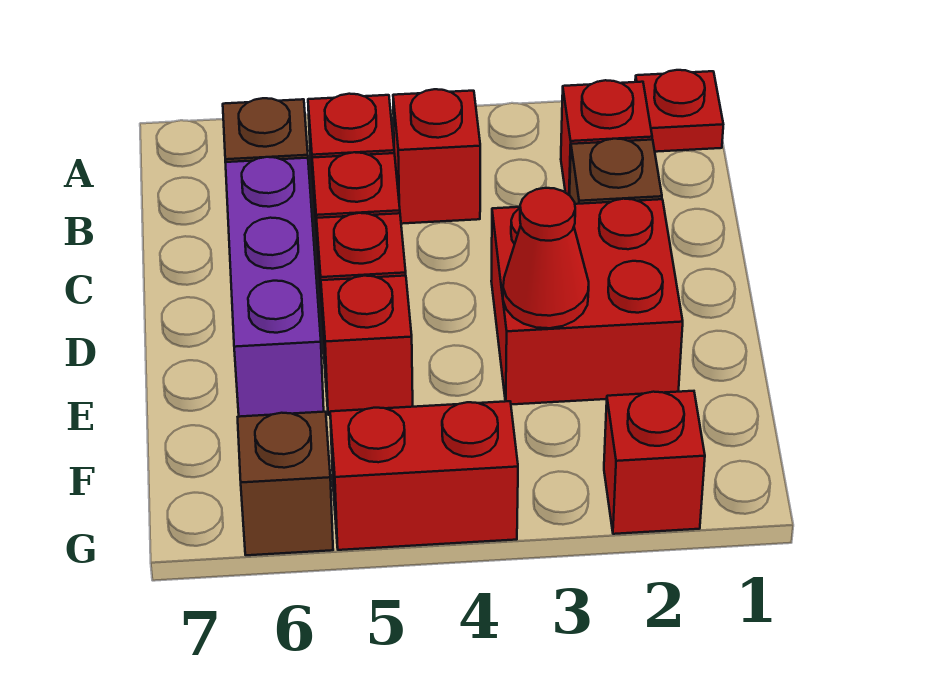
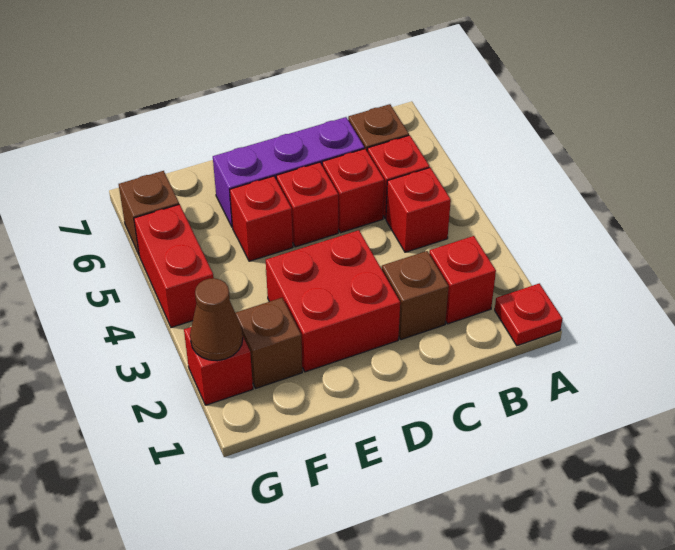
red 1x1 cone [503,188,589,328] -> none
none -> brown 1x1 brick [235,298,302,388]
none -> brown 1x1 cone [190,278,243,361]

